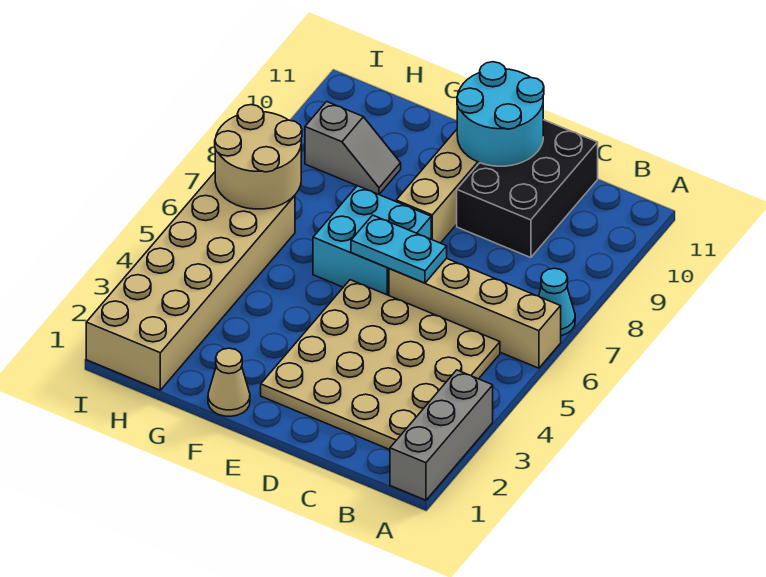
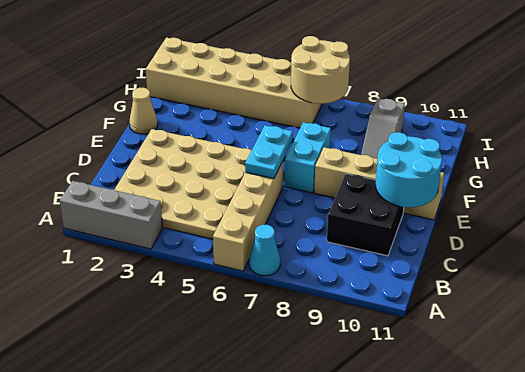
black 2x3 brick [457,120,598,258] -> black 2x2 brick [327,174,404,256]
cyan 2x2 brick [313,186,431,296] -> cyan 1x2 brick [285,122,331,193]

